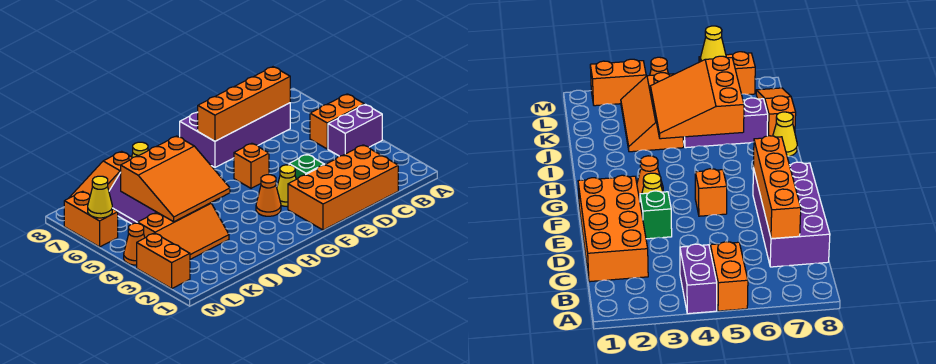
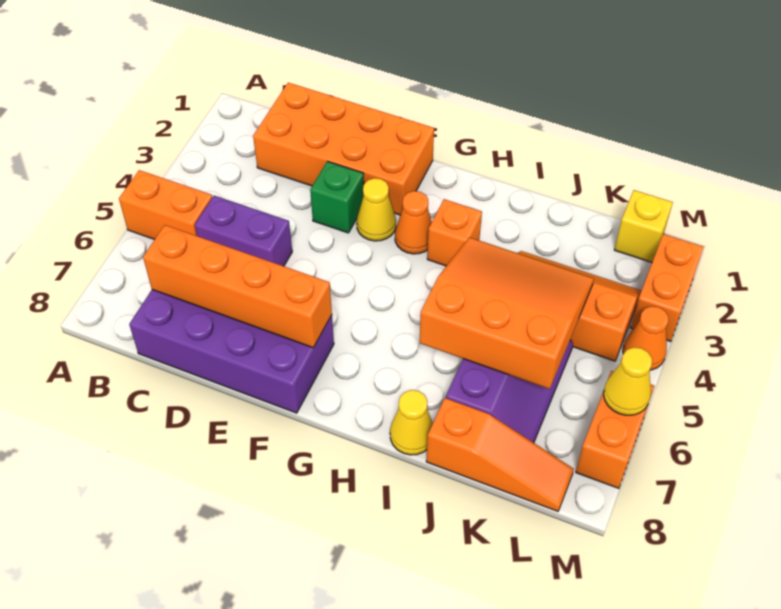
purple 1x2 brick [328,104,382,156] -> purple 1x2 brick moved to [195,196,292,266]
orange 1x1 brick [234,143,269,188] -> orange 1x1 brick moved to [427,199,482,266]
none -> yellow 1x1 brick [614,190,673,262]

